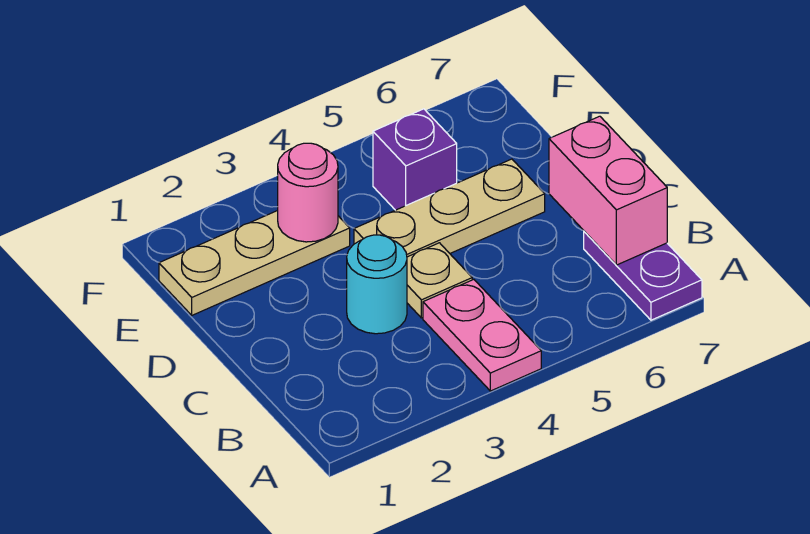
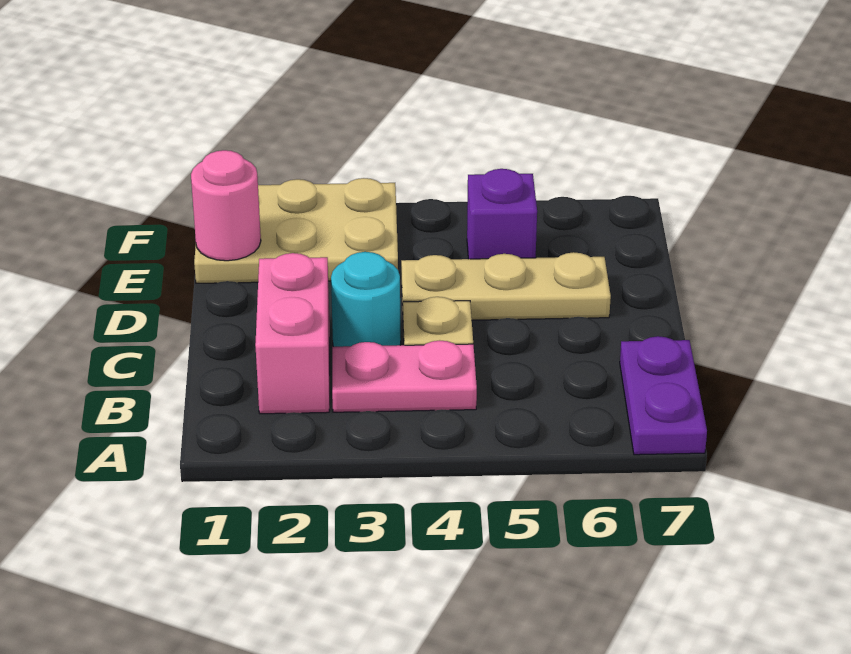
pink 1x2 plate [423,279,541,391] -> pink 1x2 plate turned to [332,340,477,412]
pink 1x2 brick [549,116,667,265] -> pink 1x2 brick moved to [255,253,330,414]
tan 1x3 plate [159,211,350,315] -> tan 2x3 plate [194,178,398,283]
pink 1x1 round brick [278,143,338,242] -> pink 1x1 round brick moved to [191,150,261,261]

